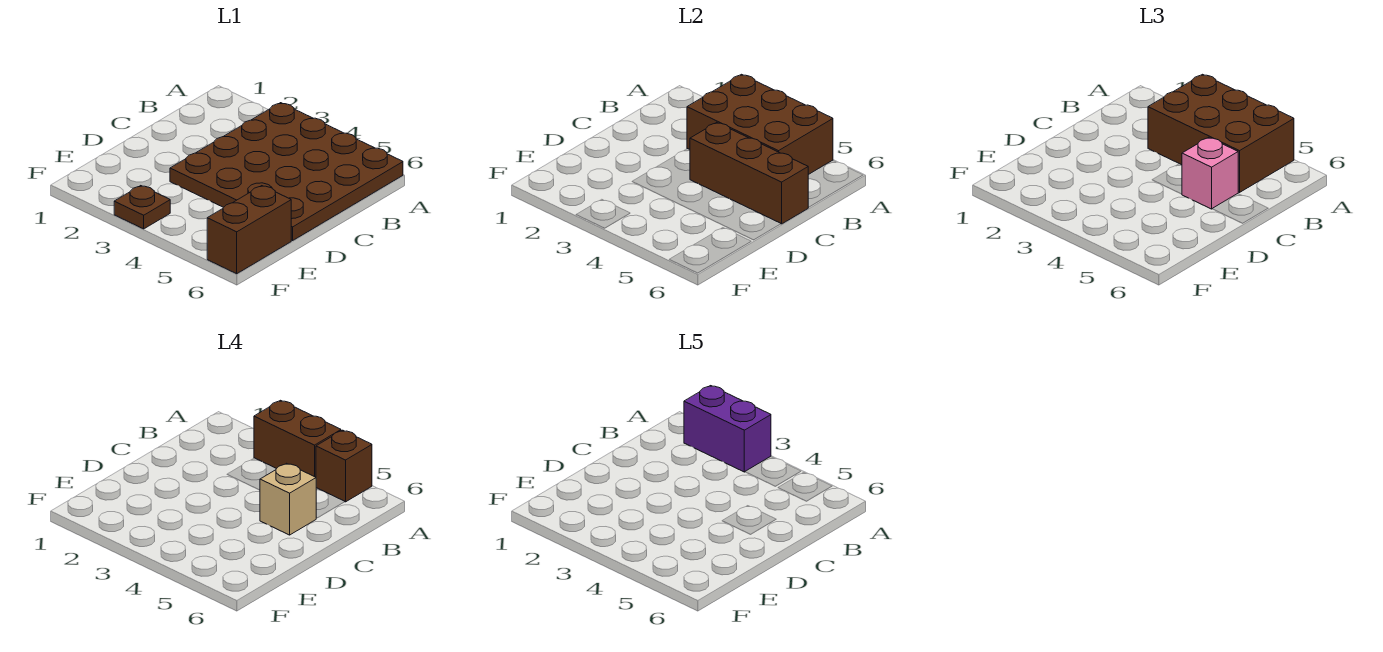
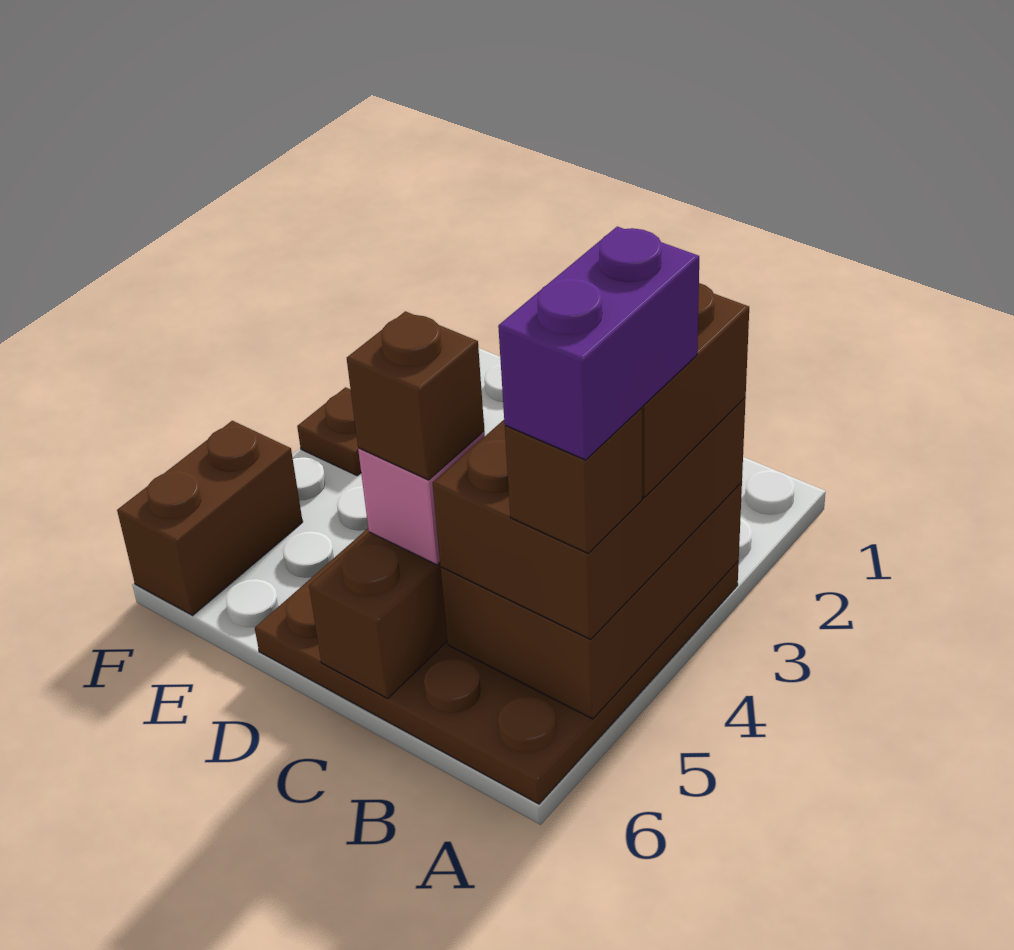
purple 1x2 brick [684,386,771,472] -> purple 1x2 brick moved to [498,227,699,460]
tan 1x1 brick [260,463,317,535] -> brown 1x1 brick [347,311,484,480]
brown 1x2 brick [207,186,291,274] -> brown 1x2 brick turned to [117,421,303,615]

